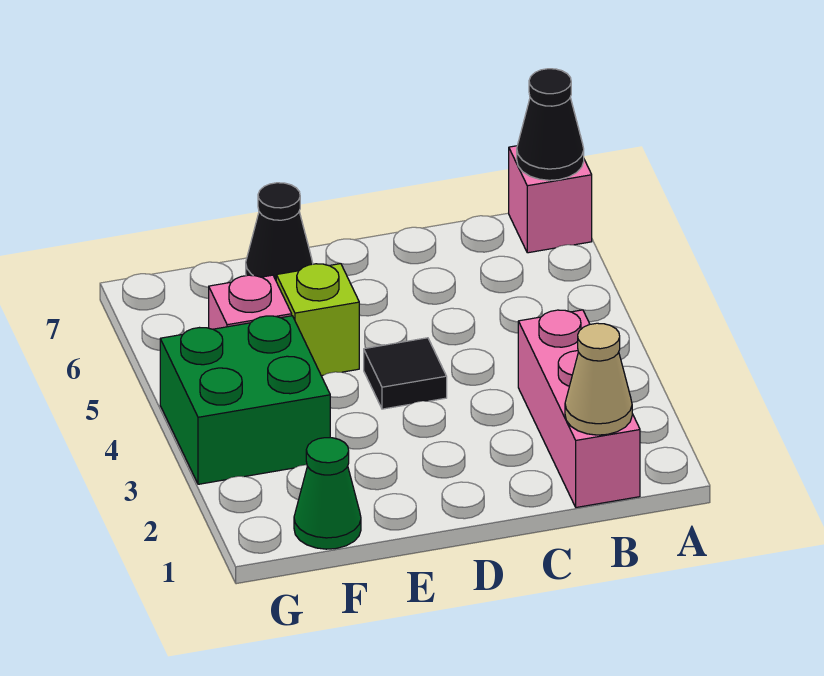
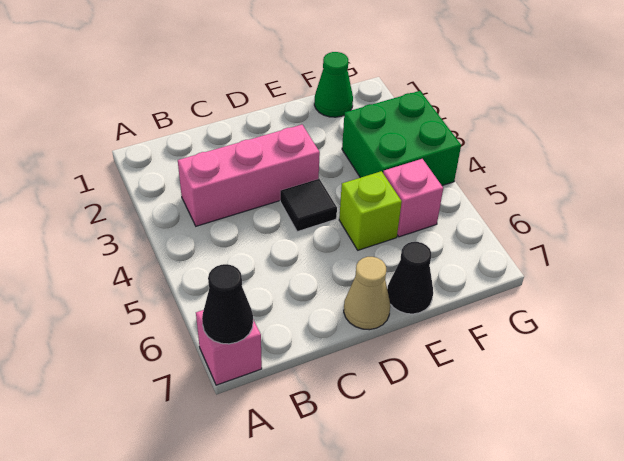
pink 1x3 brick [518,310,640,507] -> pink 1x3 brick turned to [178,125,320,226]
tan 1x1 cone [565,323,632,435] -> tan 1x1 cone moved to [344,257,390,330]

